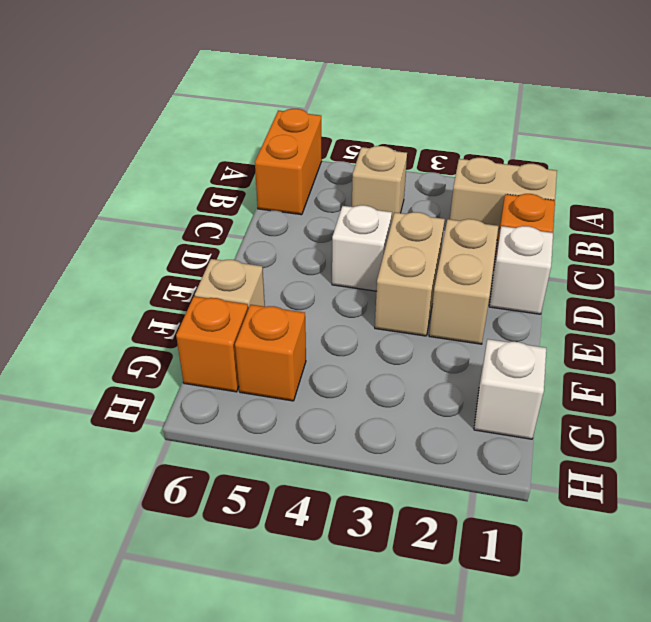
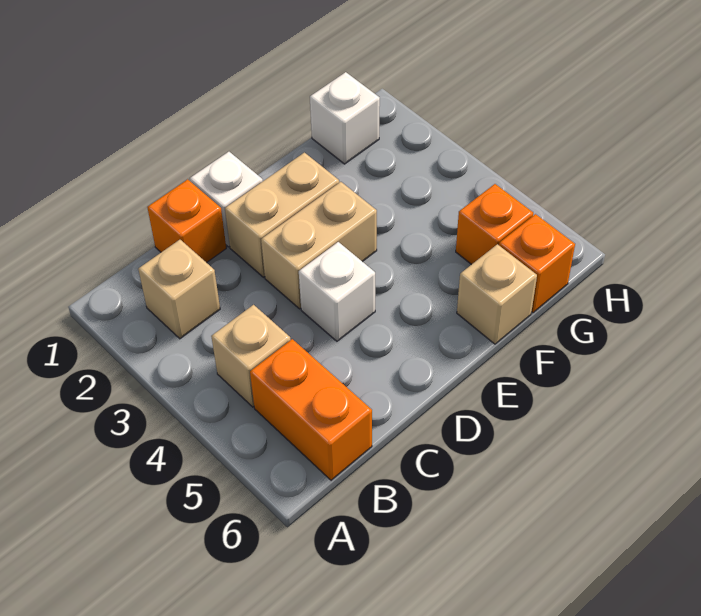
orange 1x2 brick [255,109,322,215] -> orange 1x2 brick turned to [250,339,372,480]
tan 1x2 brick [450,158,557,240] -> tan 1x1 brick [138,240,220,339]

